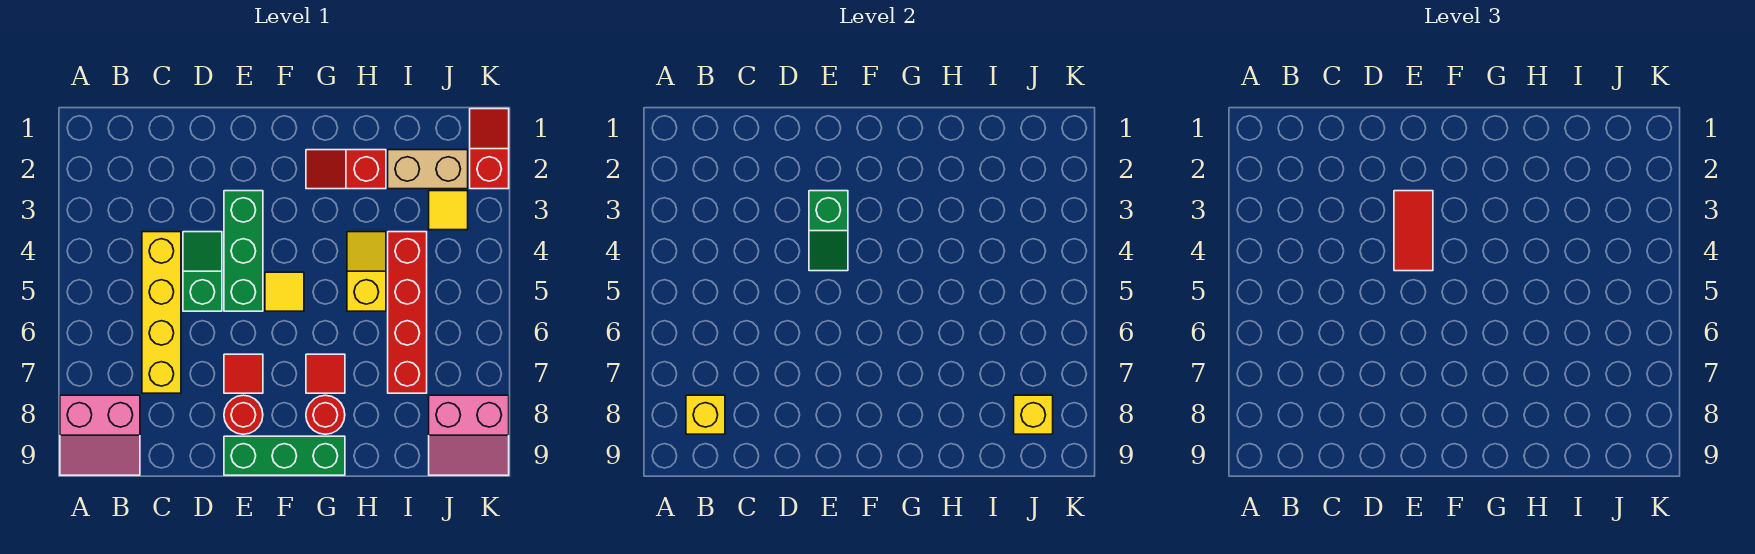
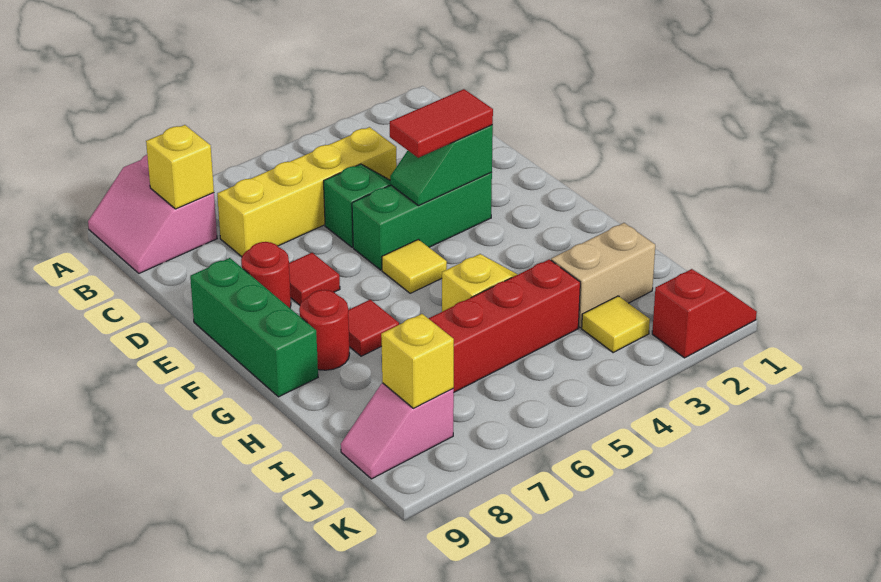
red 1x2 slope [306,150,386,189] -> none
tan 1x2 brick [388,150,468,189] -> tan 1x2 brick turned to [551,223,655,328]
pink 2x2 slope [429,395,509,475] -> pink 1x2 slope [341,383,454,479]

